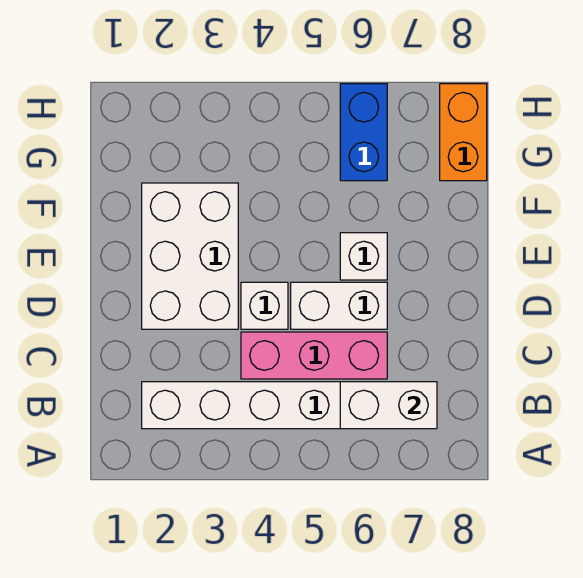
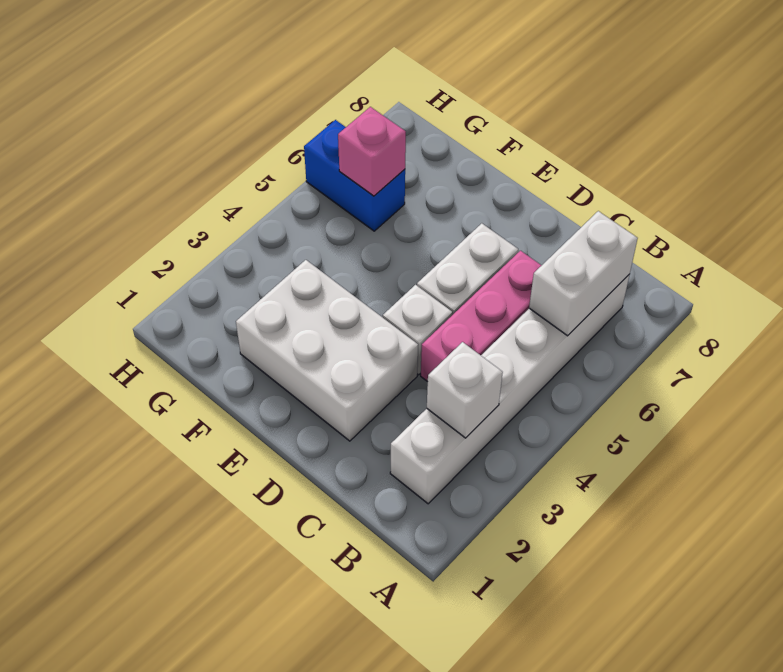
white 1x1 brick [340,233,387,280] -> white 1x1 brick moved to [427,342,503,438]
none -> pink 1x1 brick [338,107,406,196]
orange 1x2 brick [440,84,487,181] -> none

